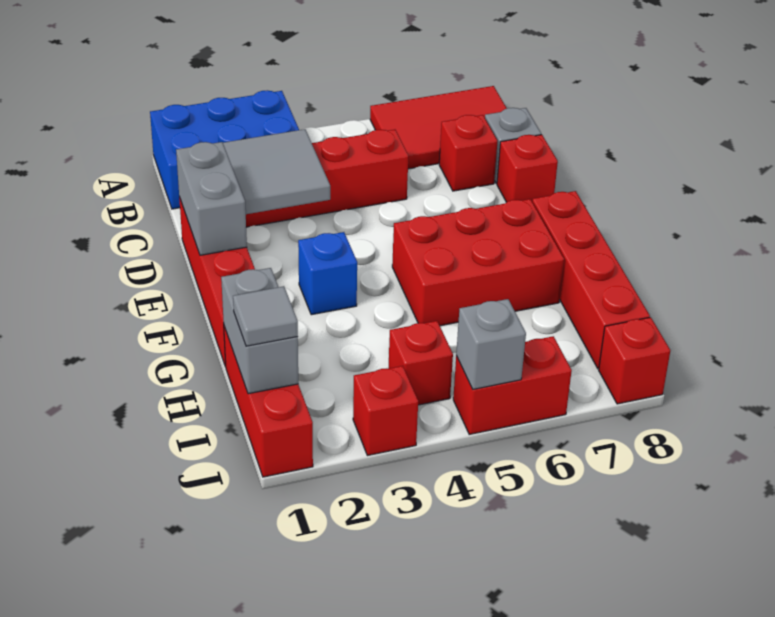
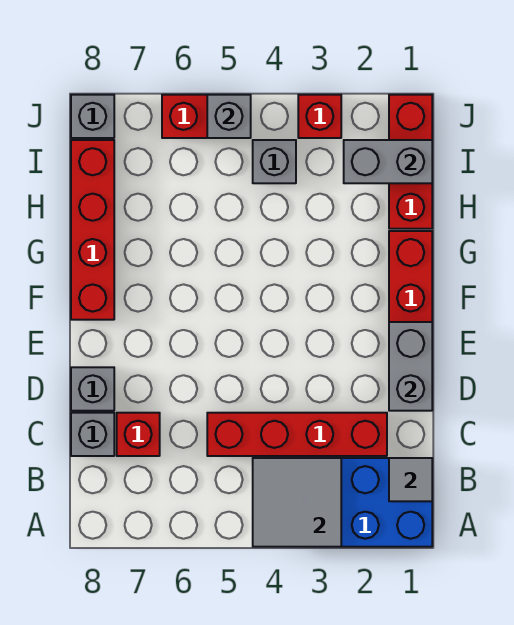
red 2x3 tile [370,86,507,169] -> none
grey 2x2 tile [223,129,330,214] -> grey 2x2 tile moved to [253,458,341,547]
red 1x1 brick [497,135,558,202] -> grey 1x1 brick [71,367,114,411]
blue 1x1 brick [298,232,357,315] -> none
red 2x3 brick [392,199,564,326] -> none
grey 1x2 brick [221,268,298,394] -> grey 1x2 brick turned to [344,140,432,183]
grey 1x1 tile [233,286,298,346] -> grey 1x1 tile moved to [389,458,432,501]
red 1x1 brick [388,321,453,405] -> grey 1x1 brick [253,140,296,183]
red 1x1 brick [599,317,670,404] -> grey 1x1 brick [71,95,114,138]

